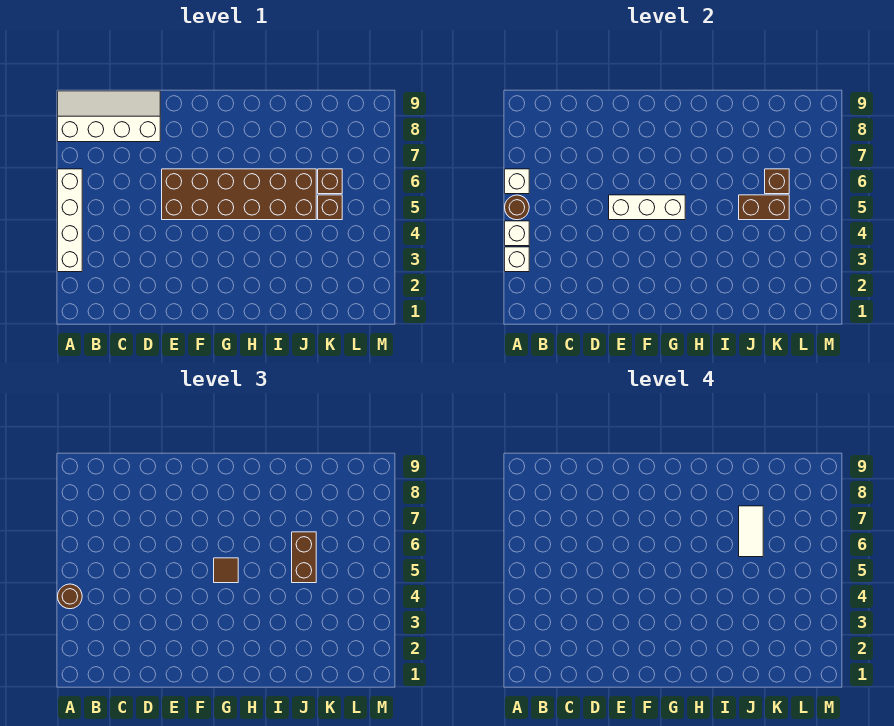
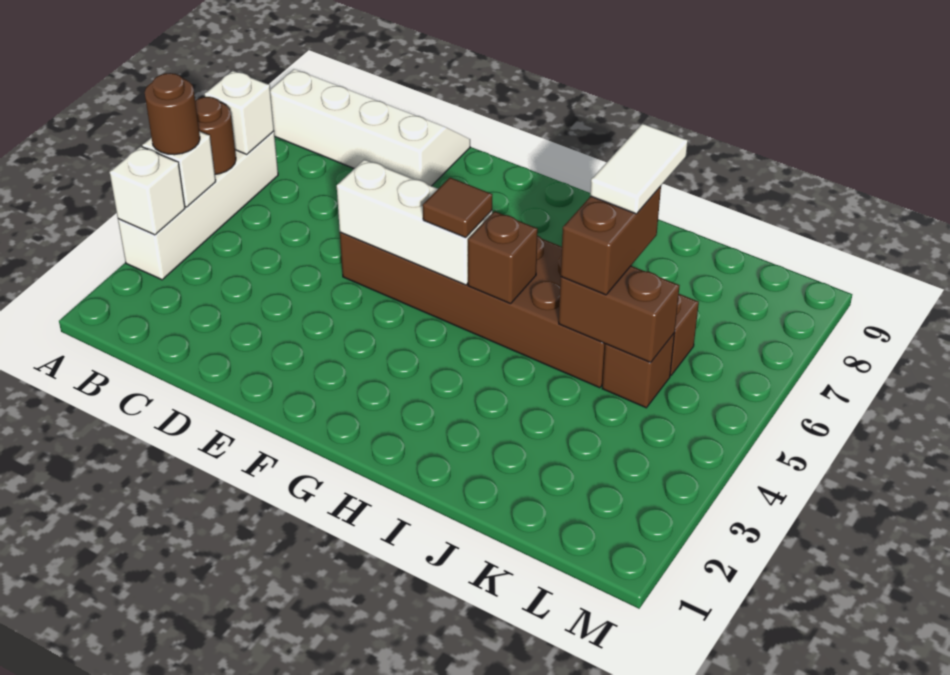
brown 1x1 brick [765,169,789,194] -> brown 1x1 brick moved to [468,211,538,304]

